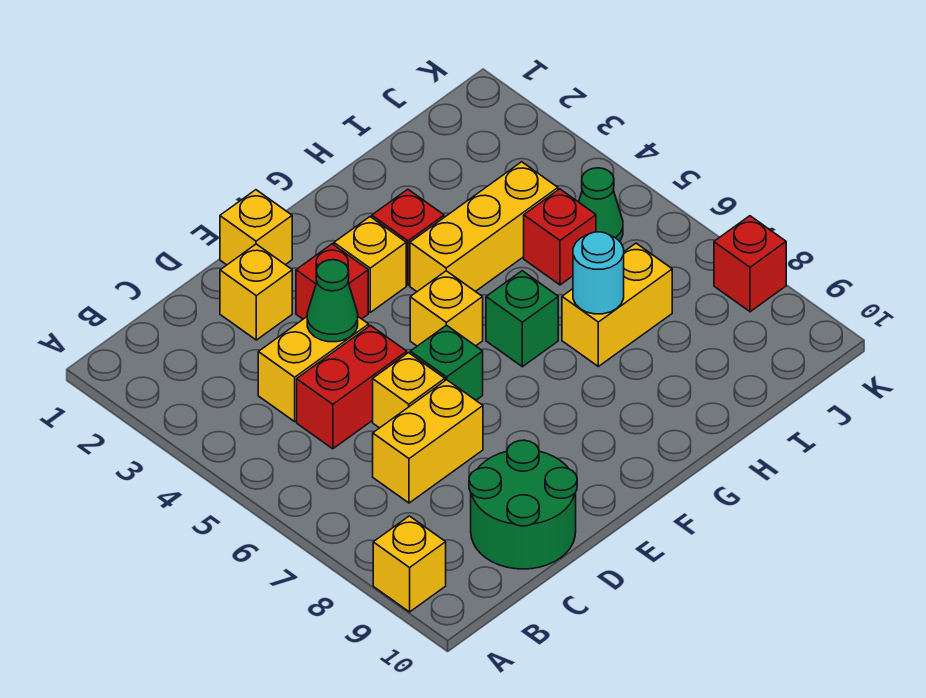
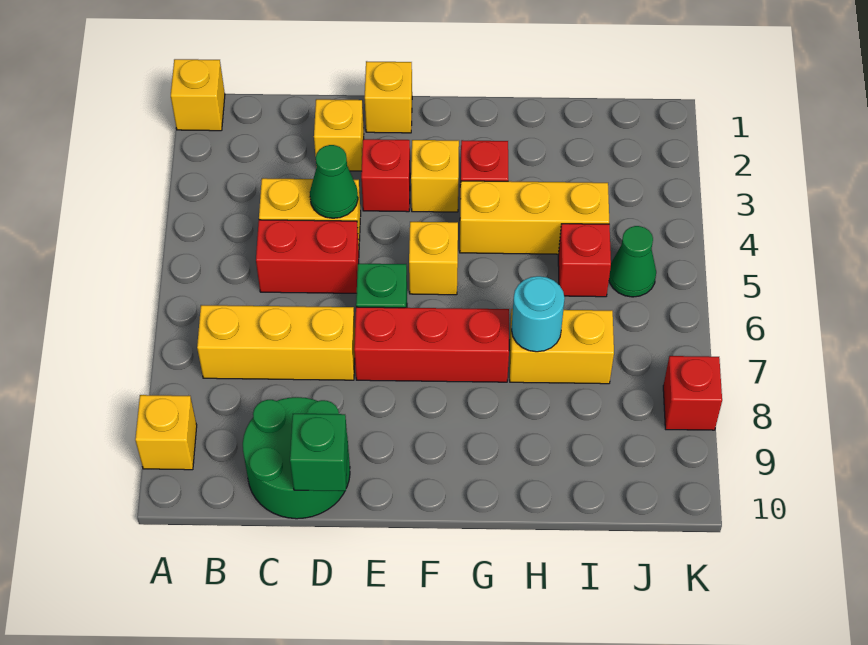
yellow 1x2 brick [373,380,483,503] -> yellow 1x3 brick [197,305,355,380]
yellow 1x1 brick [373,353,445,428] -> yellow 1x1 brick moved to [171,59,225,131]
none -> red 1x3 brick [354,307,509,382]
green 1x1 brick [486,271,558,367] -> green 1x1 brick moved to [290,414,348,491]

